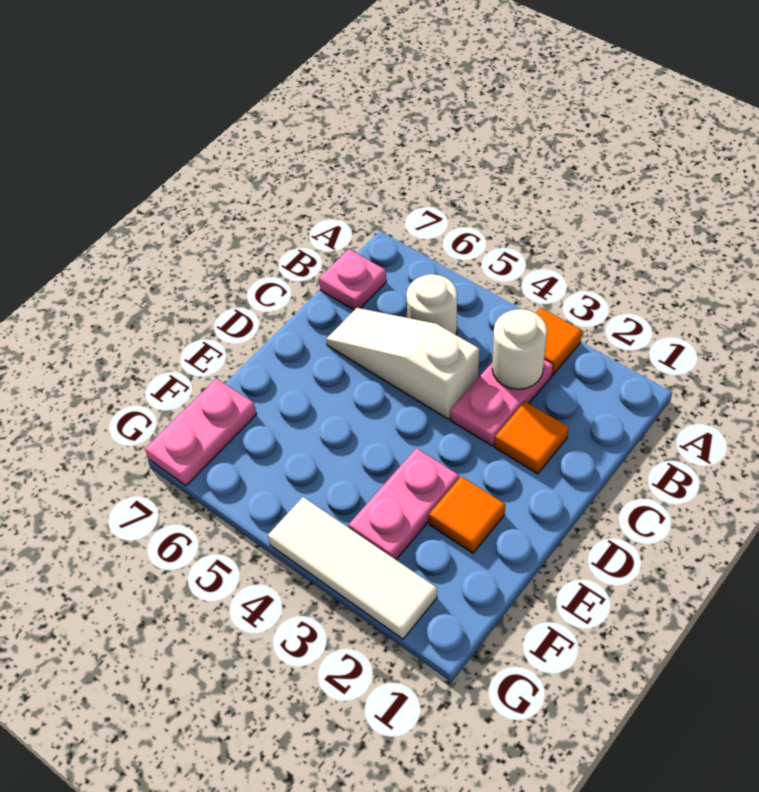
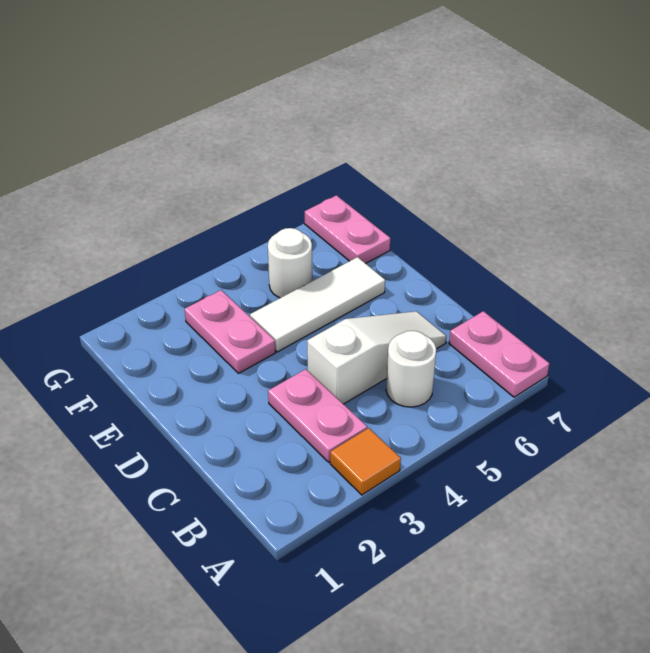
white 1x1 round brick [492,309,547,389] -> white 1x1 round brick moved to [268,228,312,298]
pink 1x1 plate [319,249,386,310] -> pink 1x2 plate [449,311,549,397]
orange 1x1 tile [495,401,568,474] -> none
orange 1x1 tile [429,476,505,553] -> none
white 1x3 tile [268,497,437,639] -> white 1x3 tile moved to [250,257,385,352]

